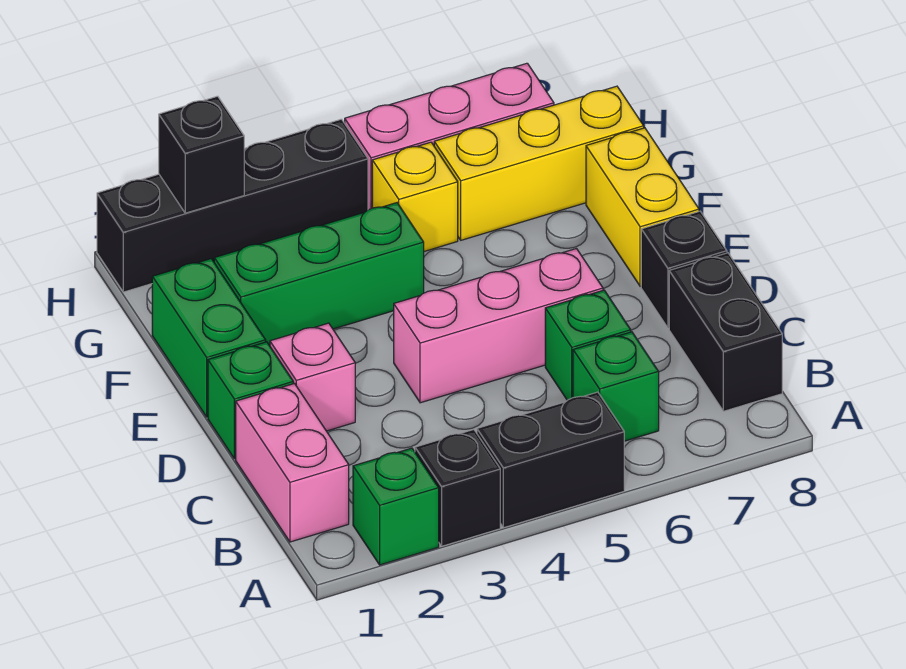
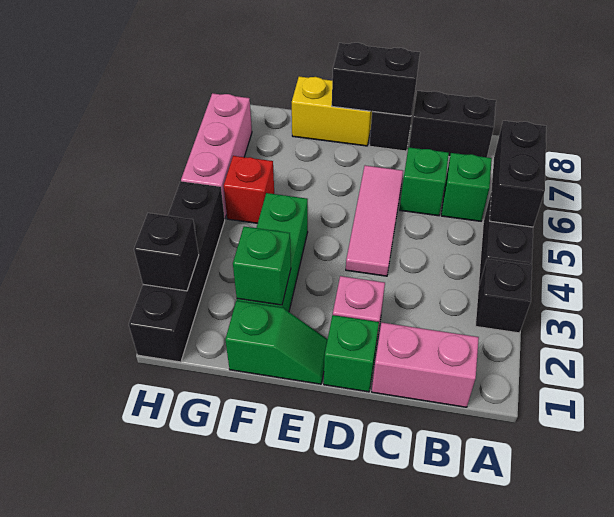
green 1x1 brick [353,448,439,565] -> green 1x1 brick moved to [233,226,291,305]
none -> black 1x2 brick [489,121,546,227]
pink 1x3 brick [394,249,603,403] -> pink 1x3 tile [346,165,403,276]
none -> black 1x2 brick [332,43,420,116]
green 1x2 brick [152,259,266,417] -> green 1x2 slope [225,301,328,384]
yellow 1x1 brick [372,142,458,251] -> red 1x1 brick [224,156,274,223]
yellow 1x3 brick [434,86,644,240] -> none

